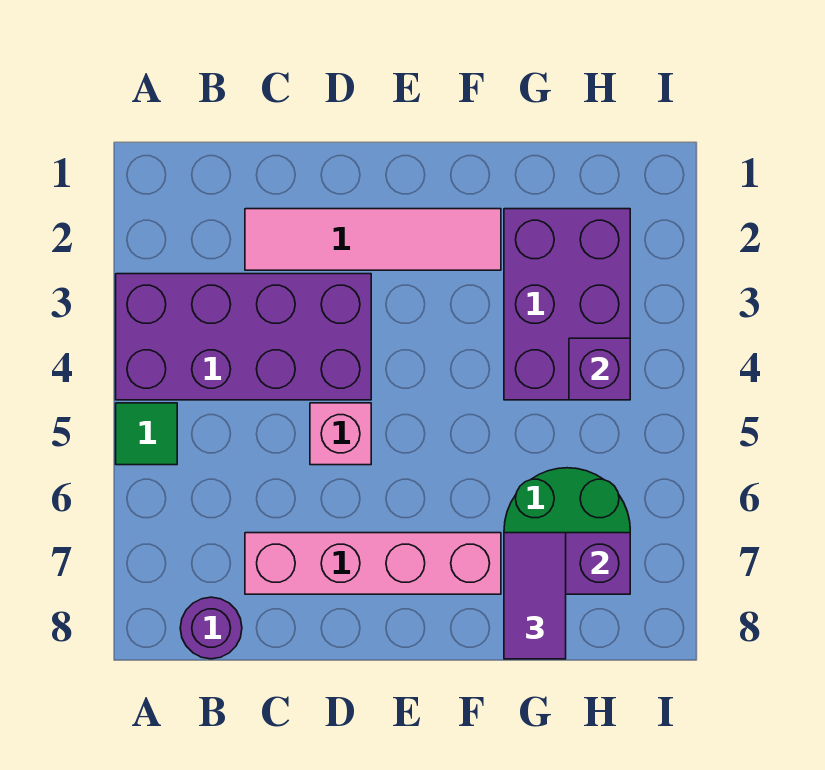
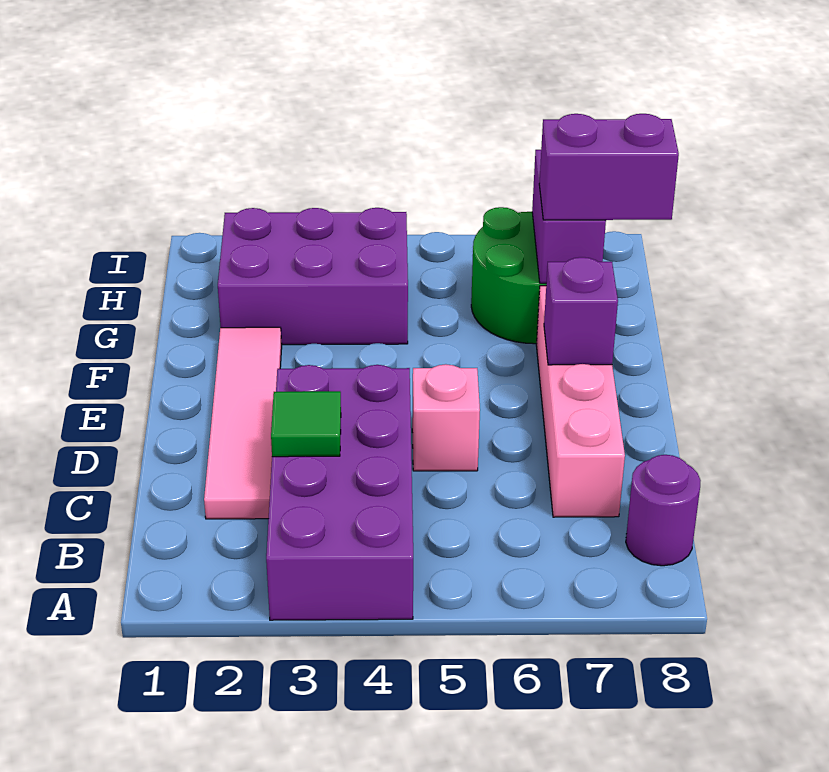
green 1x1 tile [116,403,177,465] -> green 1x1 tile moved to [271,391,341,457]
purple 1x2 tile [504,533,566,659] -> purple 1x2 brick [539,114,679,220]
purple 1x1 brick [569,338,630,400] -> purple 1x1 brick moved to [544,257,618,365]

